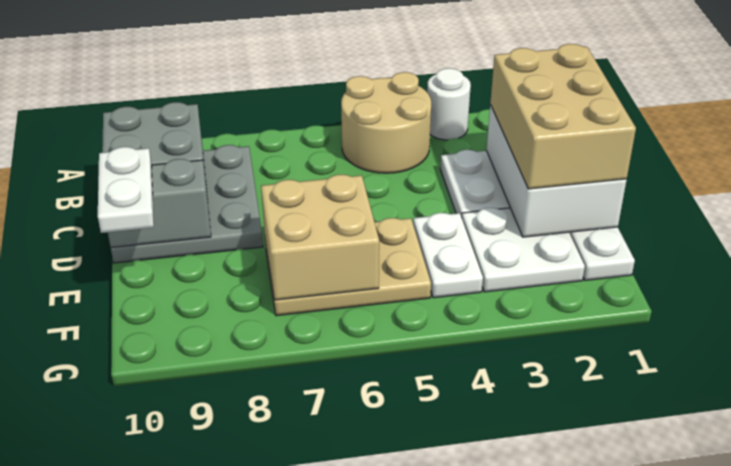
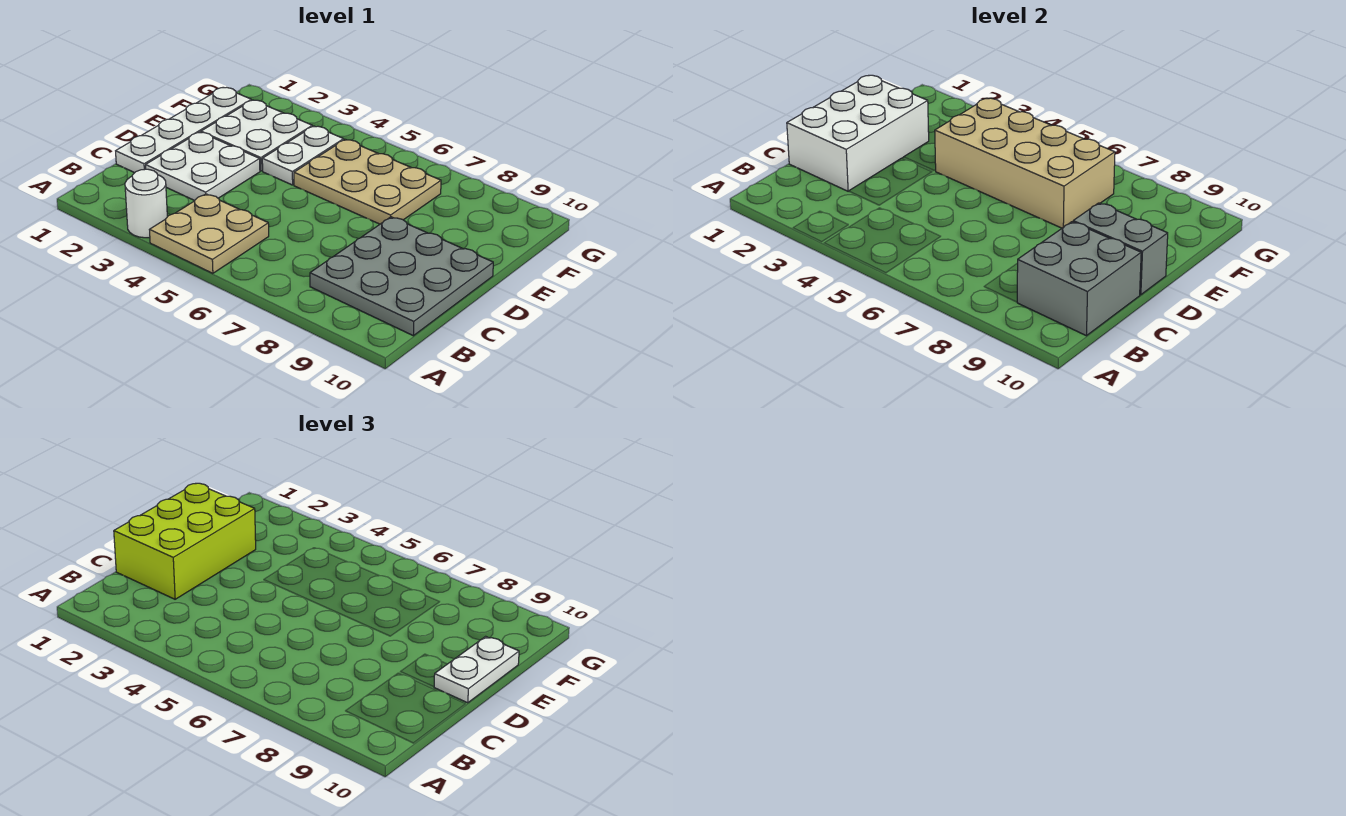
tan 2x2 round brick [341,72,431,173] -> tan 2x2 plate [150,194,269,273]
tan 2x3 brick [490,44,636,189] -> lime 2x3 brick [114,483,256,599]
tan 2x2 brick [261,175,379,300] -> tan 2x4 brick [935,98,1115,228]

